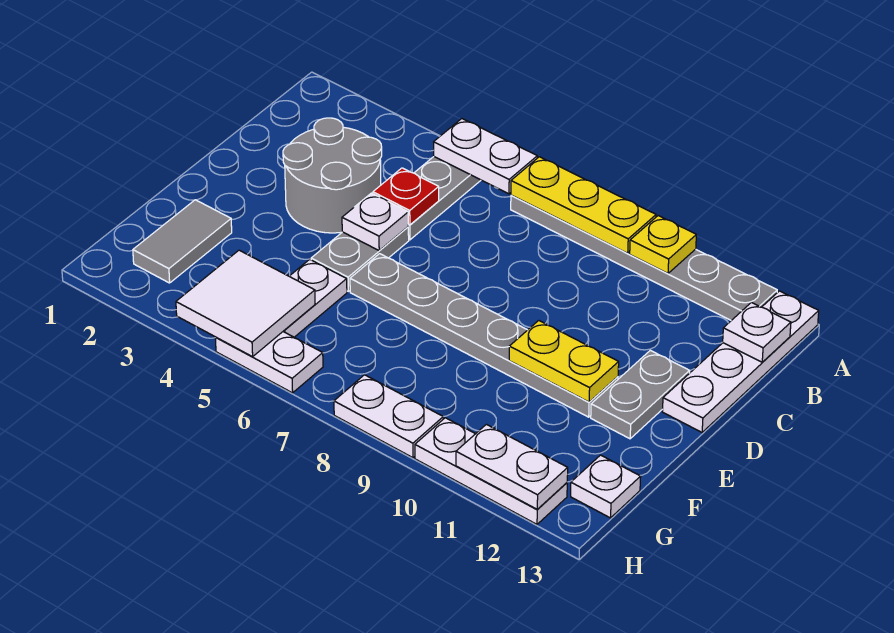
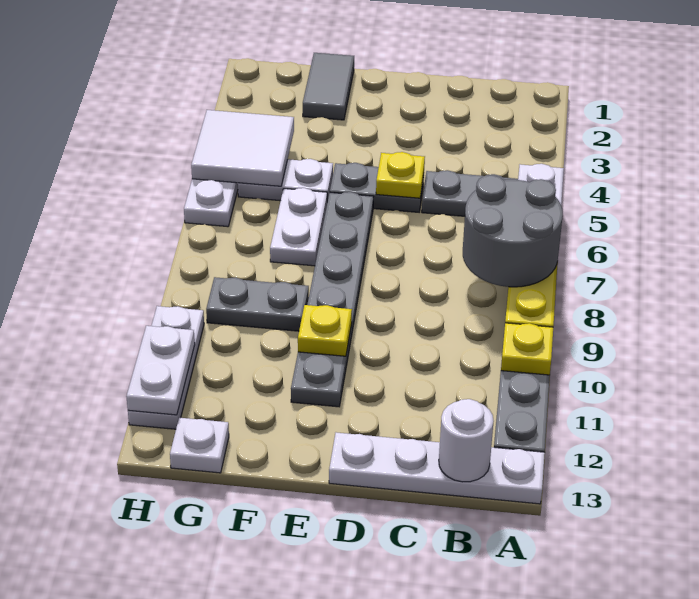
white 1x1 plate [723,302,791,362] -> white 1x1 round brick [439,399,494,482]
grey 2x2 round brick [283,118,382,233] -> grey 2x2 round brick moved to [463,175,563,287]
red 1x1 plate [373,168,439,225] -> none
white 1x1 plate [342,193,408,251] -> yellow 1x1 plate [376,152,425,198]
grey 1x2 plate [591,350,690,439] -> grey 1x2 plate moved to [206,277,309,331]
yellow 1x2 plate [509,321,619,402] -> yellow 1x1 plate [298,305,352,356]
grey 1x2 tile [133,200,232,283] -> grey 1x2 tile turned to [303,53,354,120]
white 1x2 plate [334,375,443,458] -> white 1x2 plate moved to [270,188,327,266]

